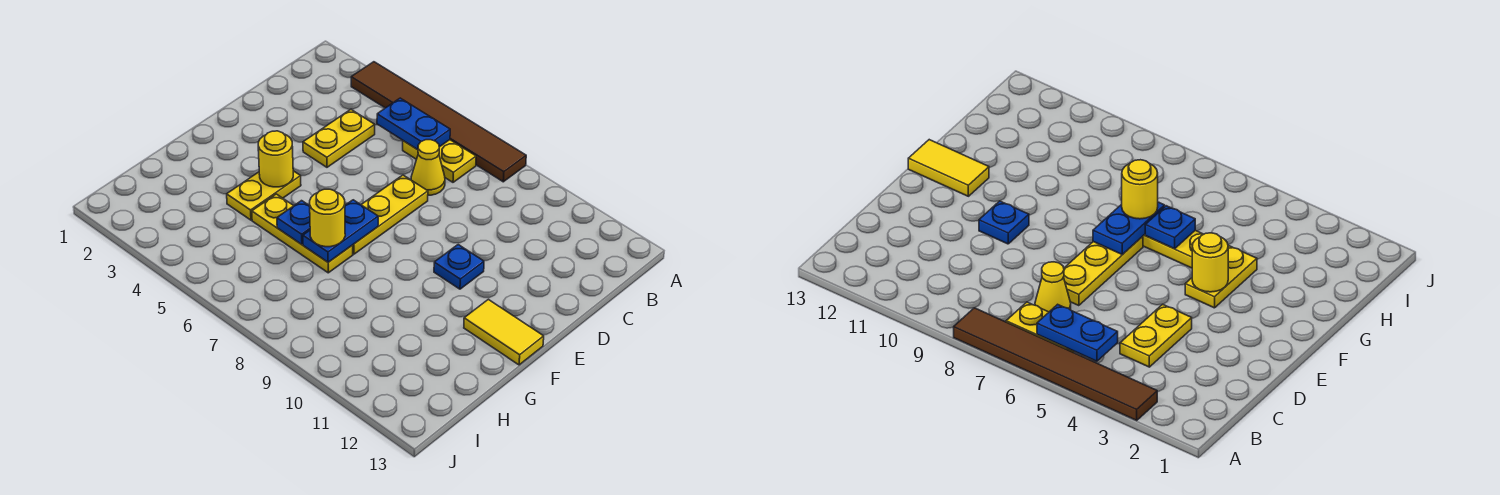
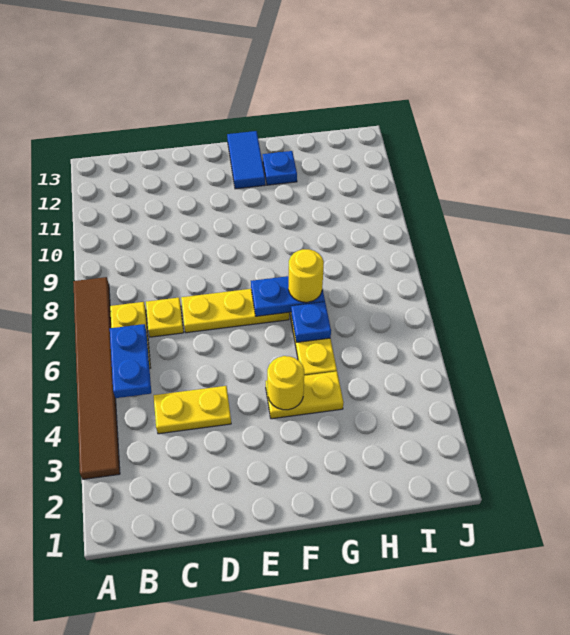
yellow 1x1 cone [411,140,445,195] -> yellow 1x1 plate [146,298,184,337]
blue 1x1 plate [434,245,484,289] -> blue 1x1 plate moved to [262,151,297,185]
yellow 1x2 tile [464,299,544,365] -> blue 1x2 tile [227,131,265,189]

